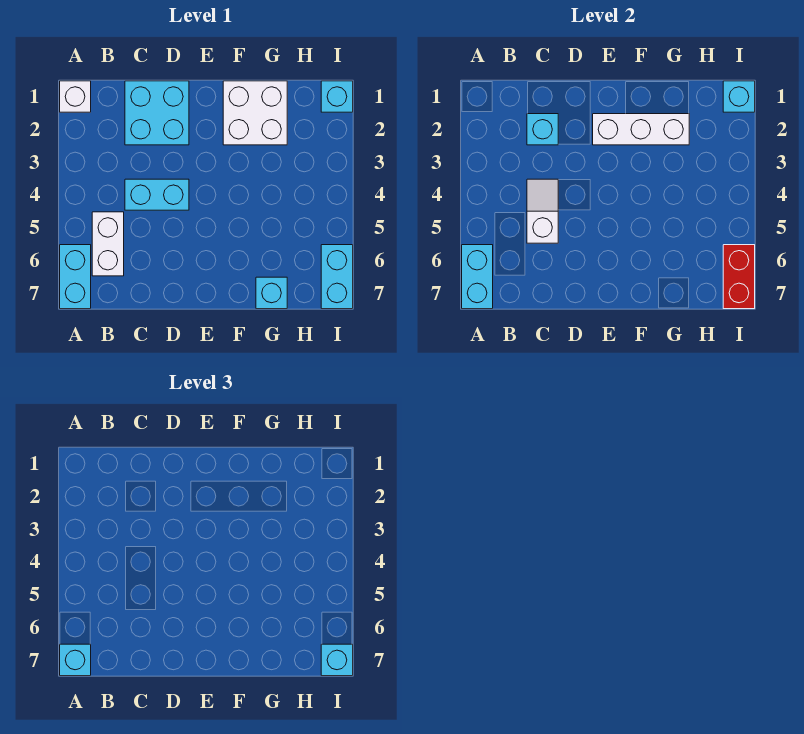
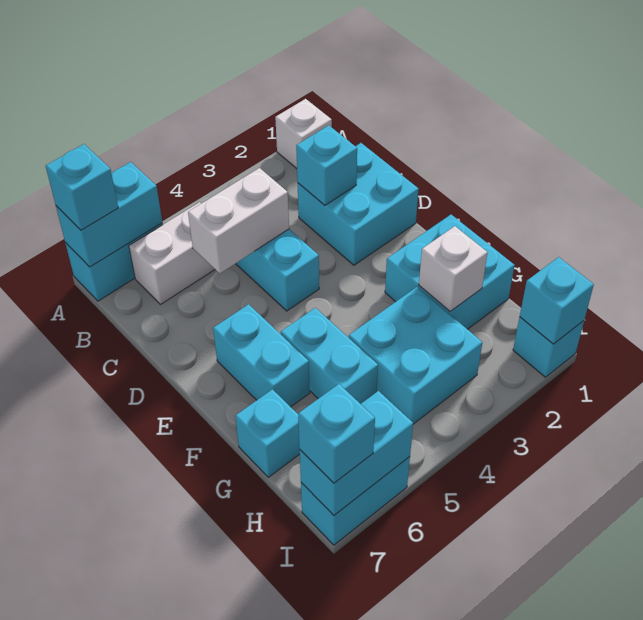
white 1x2 slope [527,179,558,243] -> white 1x2 brick [188,168,289,273]
white 1x3 brick [593,114,689,145] -> white 1x1 brick [419,226,487,311]
none -> cyan 1x2 brick [213,304,310,407]
white 2x2 brick [223,81,287,145] -> cyan 2x2 brick [385,215,515,329]
none -> cyan 1x2 brick [281,308,378,404]
none -> cyan 2x2 brick [349,287,482,424]
red 1x2 brick [723,245,755,309] -> cyan 1x2 brick [300,391,413,515]

